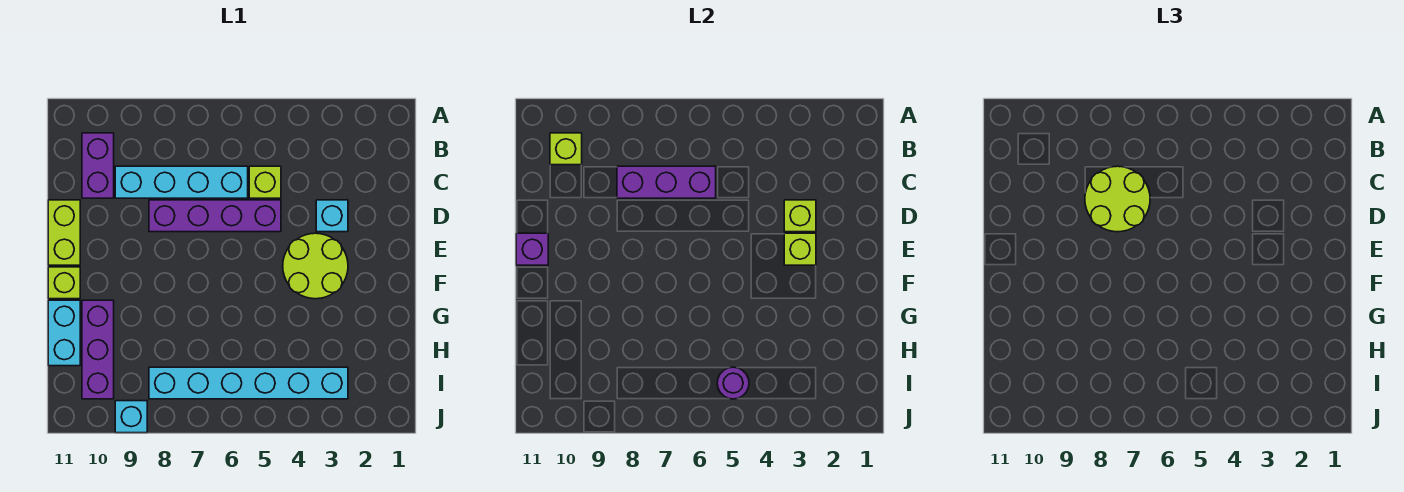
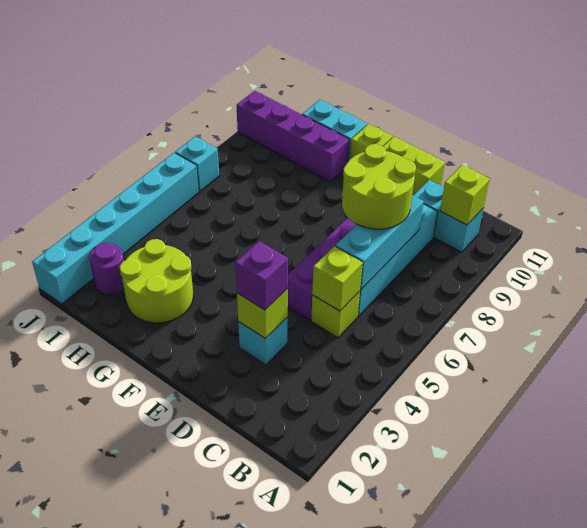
purple 1x2 brick [82,133,114,198] -> cyan 1x2 brick [413,180,483,252]
purple 1x3 brick [617,166,716,198] -> cyan 1x3 brick [335,195,424,289]
lime 2x2 round brick [283,233,348,299] -> lime 2x2 round brick moved to [120,239,193,323]
lime 1x1 brick [784,233,816,265] -> lime 1x1 brick moved to [312,246,363,311]
purple 1x1 brick [516,233,548,265] -> purple 1x1 brick moved to [235,241,288,310]
purple 1x3 brick [82,300,114,399] -> purple 1x4 brick [237,91,349,181]
cyan 1x6 brick [149,367,348,399] -> cyan 1x6 brick moved to [32,153,199,304]
purple 1x1 round brick [717,367,749,399] -> purple 1x1 round brick moved to [89,243,124,295]
cyan 1x1 brick [115,401,147,433] -> cyan 1x1 brick moved to [175,136,219,192]

